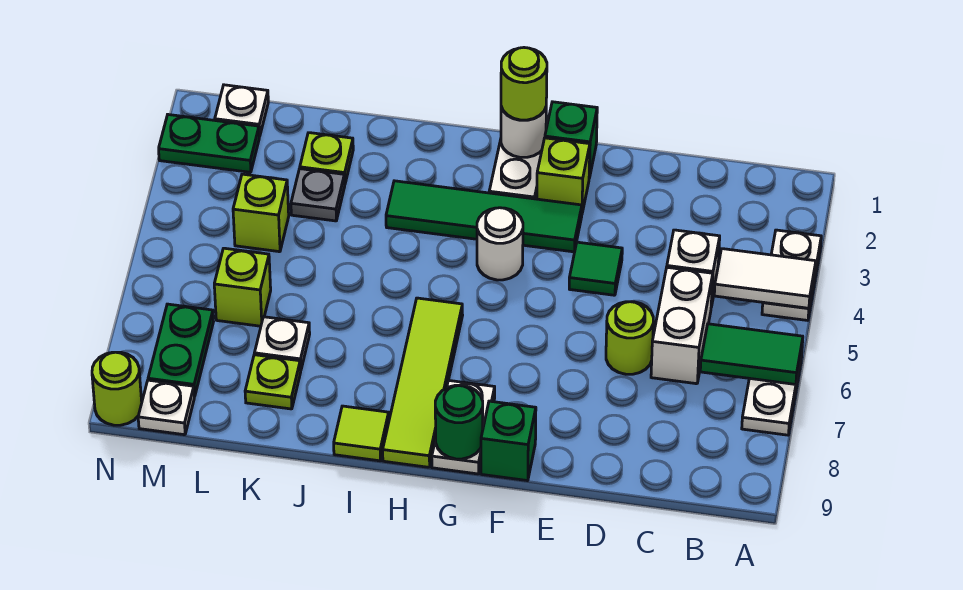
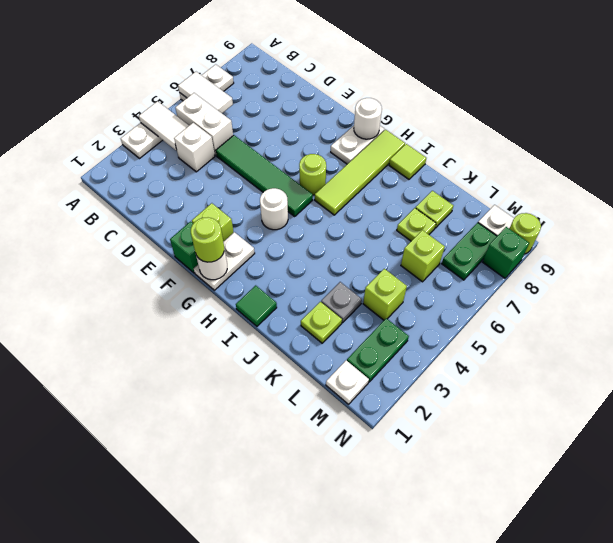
green 1x2 tile [700,324,803,384] -> white 1x2 tile [178,72,233,113]
white 1x2 brick [651,267,713,384] -> white 1x2 brick turned to [176,93,233,156]
lime 1x1 round brick [606,302,653,374] -> lime 1x1 round brick moved to [299,154,326,195]
green 1x1 tile [569,242,622,295] -> green 1x1 tile moved to [236,285,277,326]
green 1x4 tile [386,181,582,252] -> green 1x4 tile moved to [216,135,313,216]
green 1x1 brick [481,401,536,481] -> green 1x1 brick moved to [483,227,529,278]
green 1x1 round brick [435,385,483,459] -> white 1x1 round brick [354,98,382,139]
white 1x1 plate [255,317,310,370] -> lime 1x1 plate [397,208,436,241]
green 1x2 plate [159,115,259,172] -> green 1x2 plate turned to [347,318,409,382]

